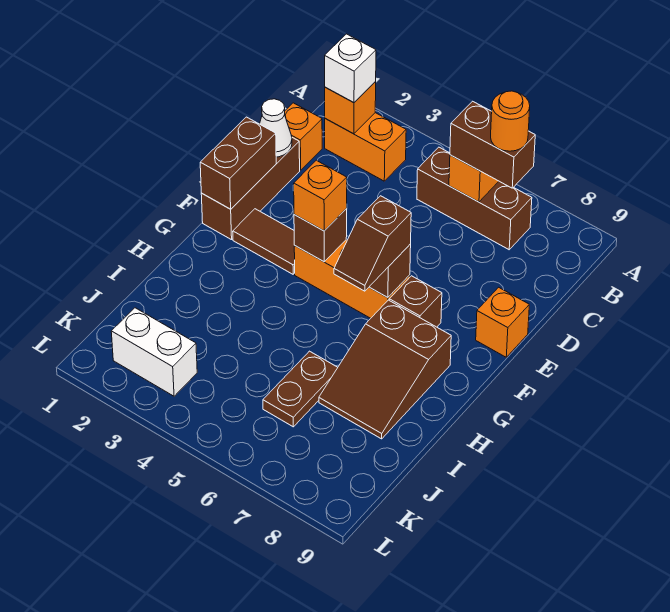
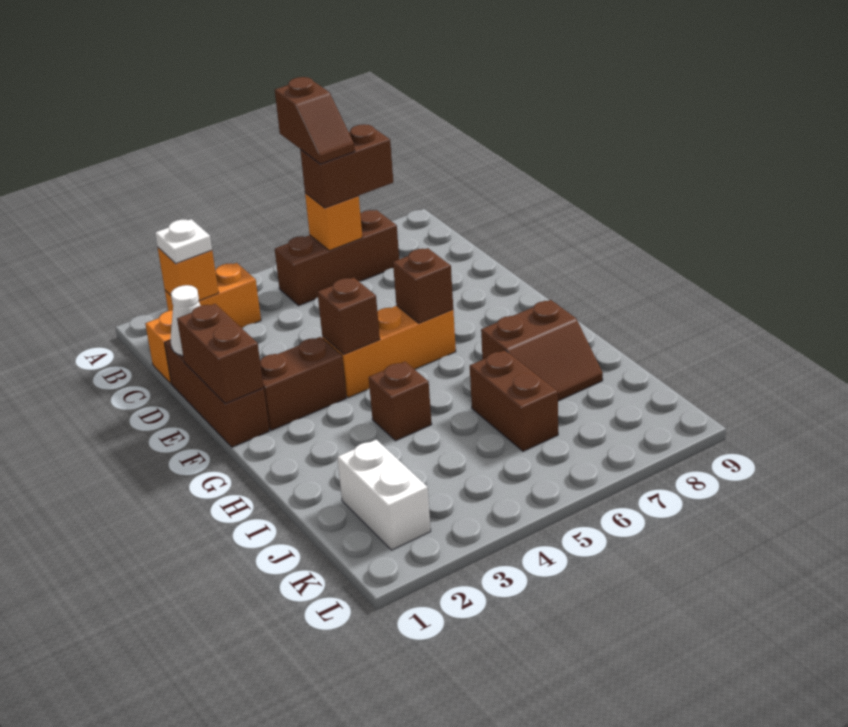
white 1x1 brick [325,34,376,103] -> white 1x1 plate [155,219,212,263]
orange 1x1 round brick [491,91,530,151] -> none
orange 1x1 brick [476,287,529,357] -> none
brown 1x2 tile [233,209,295,274] -> brown 1x2 brick [260,337,346,430]
orange 1x1 brick [294,160,347,231] -> none
brown 1x2 slope [334,196,411,291] -> brown 1x2 slope moved to [275,77,355,164]
brown 1x1 brick [389,276,442,327] -> brown 1x1 brick moved to [369,362,432,441]
brown 2x3 slope [319,300,451,439] -> brown 2x2 slope [481,300,603,401]
brown 1x2 plate [263,351,338,427] -> brown 1x2 brick [470,350,558,451]
white 1x2 brick [111,308,197,396] -> white 1x2 brick turned to [337,440,431,550]

